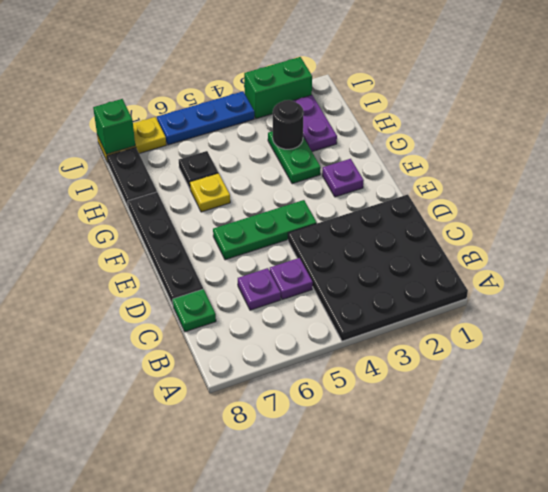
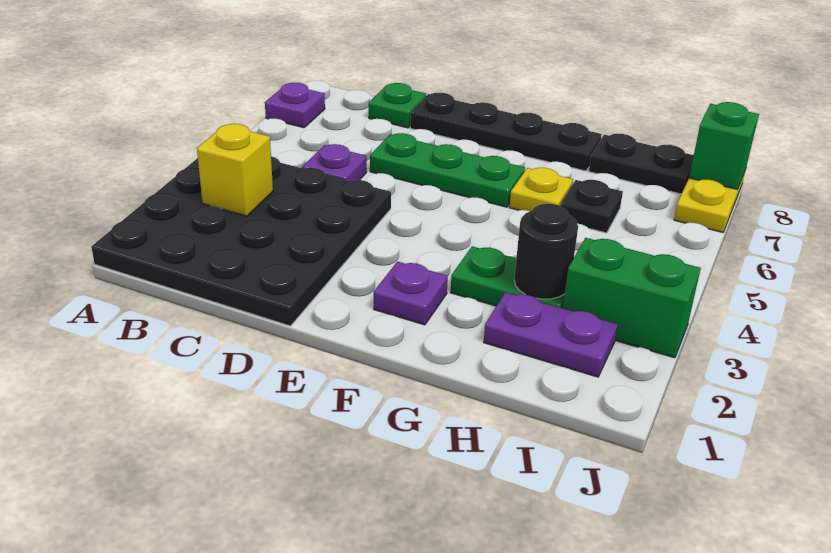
none -> yellow 1x1 brick [197,124,273,216]
purple 1x1 plate [238,268,281,310] -> purple 1x1 plate moved to [265,83,325,128]
green 1x3 plate [213,200,317,260] -> green 1x3 plate turned to [370,133,525,207]
green 1x2 brick [244,57,312,119] -> green 1x2 brick turned to [563,238,701,358]
blue 1x3 plate [157,91,254,145] -> none

